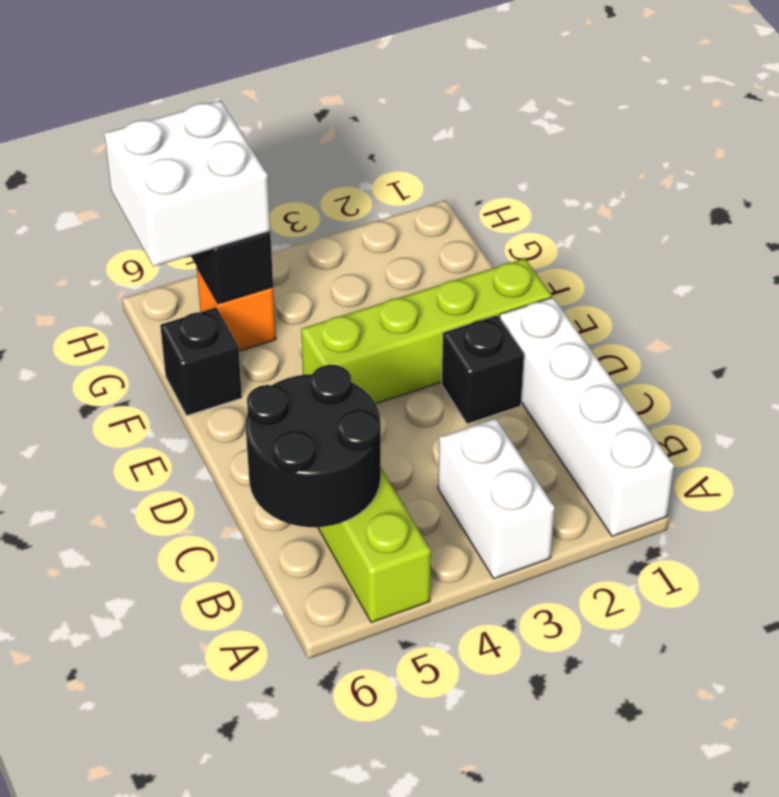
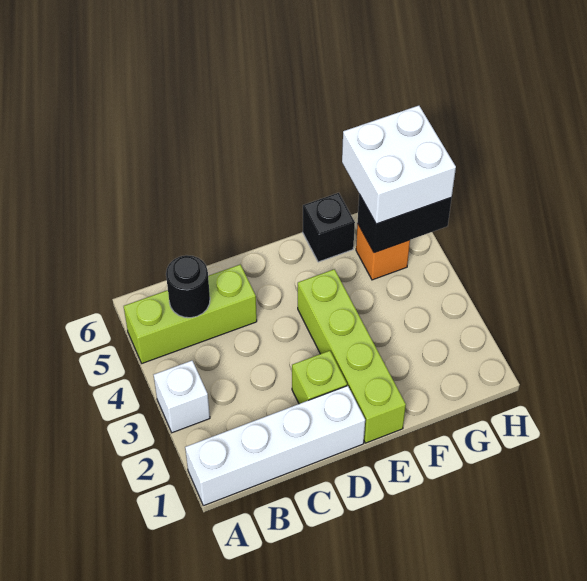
white 1x2 brick [438,418,555,579] -> white 1x1 brick [154,361,210,433]
black 2x2 round brick [246,365,381,527] -> black 1x1 round brick [166,255,210,318]
black 1x1 brick [442,315,524,424] -> lime 1x1 brick [292,351,347,404]

